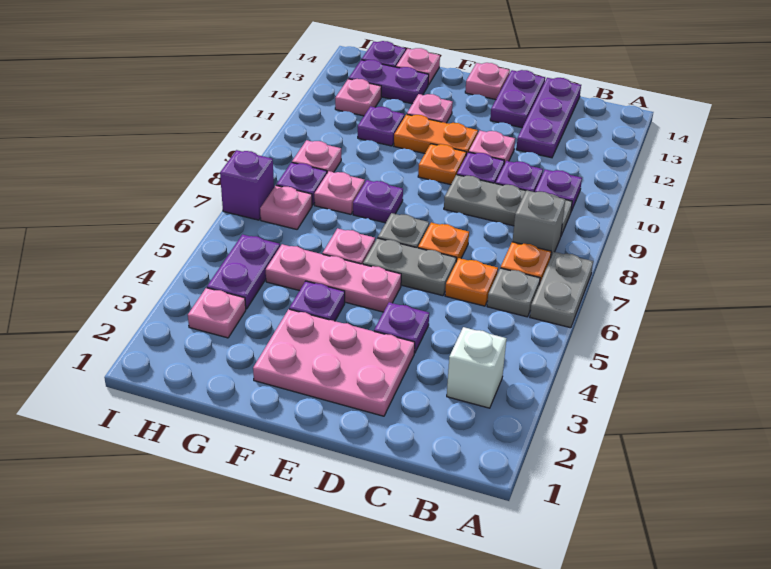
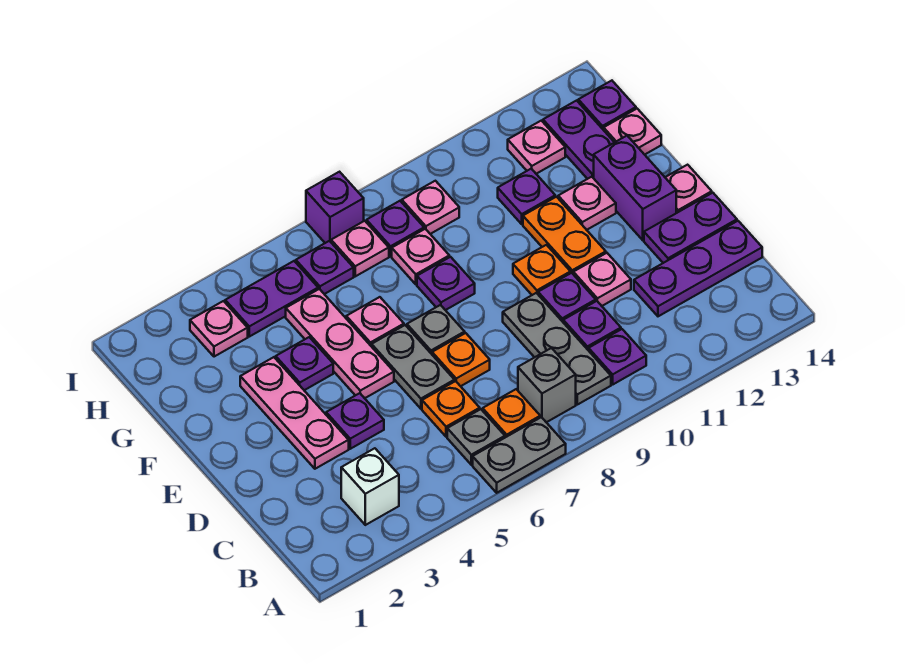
pink 2x3 plate [253,309,415,416] -> pink 1x3 plate [240,357,349,469]
none -> purple 1x2 brick [594,136,676,240]
none -> purple 1x1 plate [296,241,354,294]

